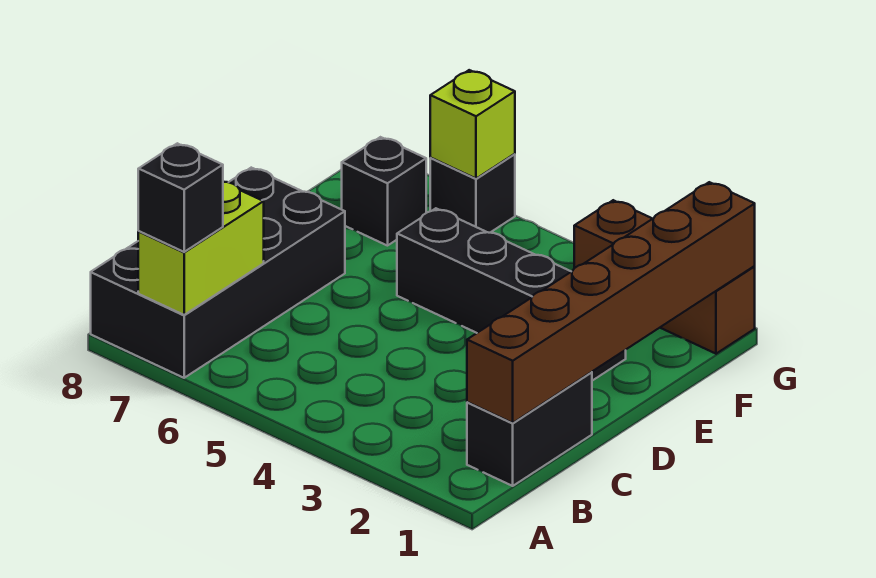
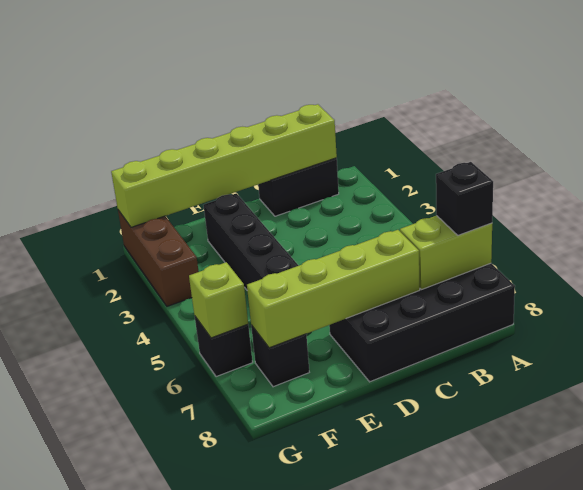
brown 1x6 brick [467,182,755,423] -> lime 1x6 brick [111,104,337,227]
none -> lime 1x4 brick [247,230,420,348]

